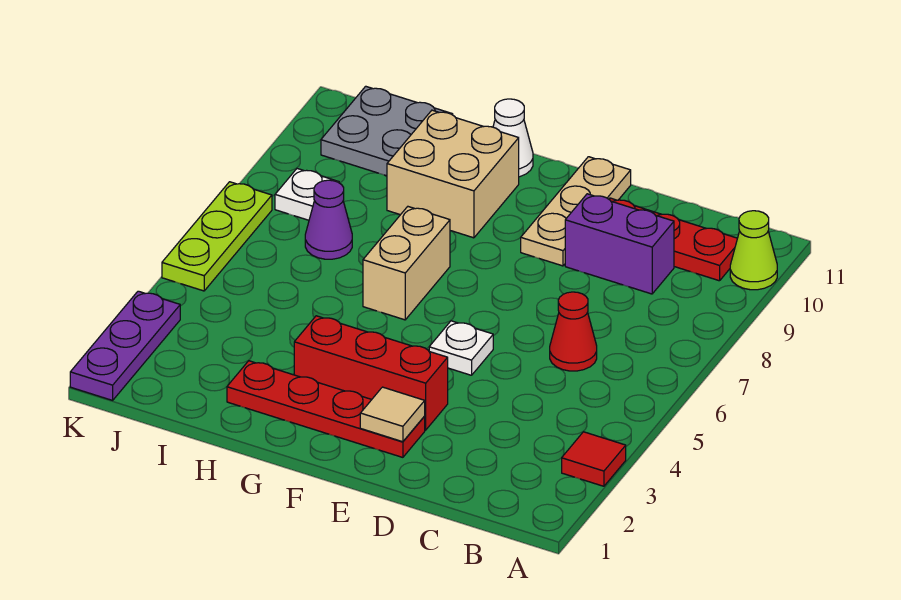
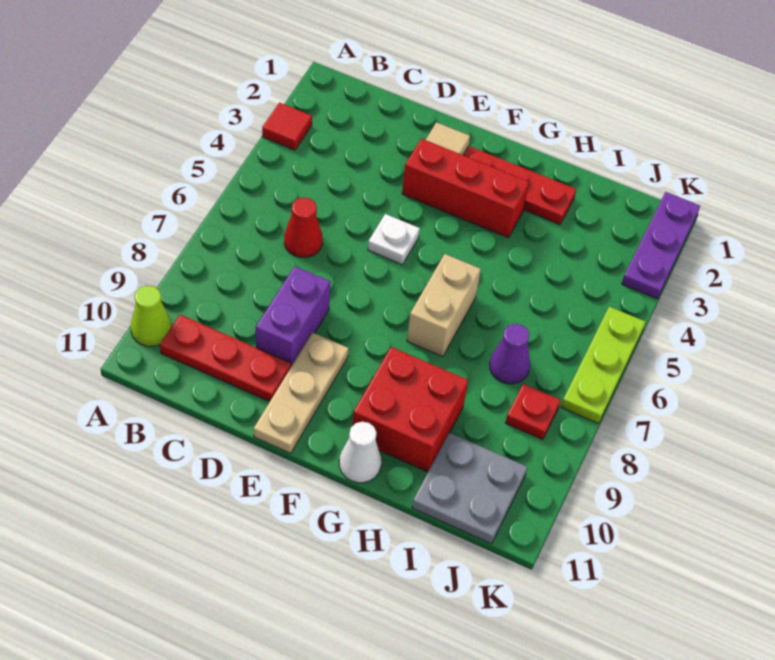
purple 1x2 brick [565,194,674,294] -> purple 1x2 brick turned to [256,266,331,366]
tan 2x2 brick [387,110,519,238] -> red 2x2 brick [352,347,468,472]
white 1x1 plate [275,169,339,220] -> red 1x1 plate [505,384,561,440]

